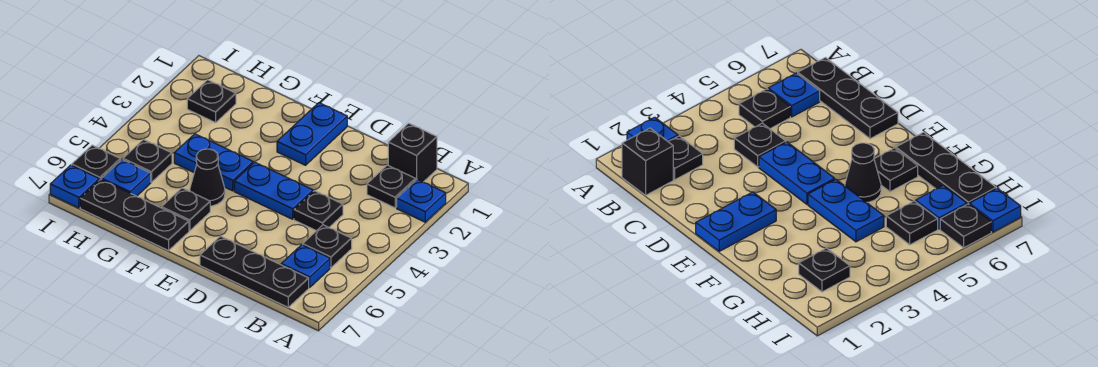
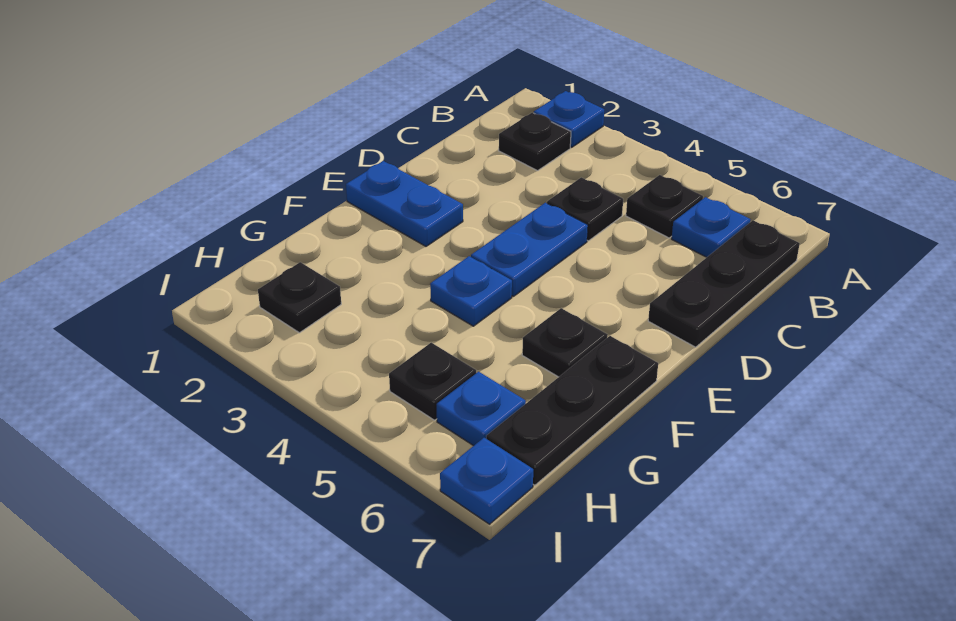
black 1x1 brick [388,123,437,182] -> none
blue 1x2 plate [174,134,253,191] -> blue 1x1 plate [430,256,512,326]
black 1x1 cone [190,149,225,206] -> none
black 1x1 plate [72,145,121,180] -> none

